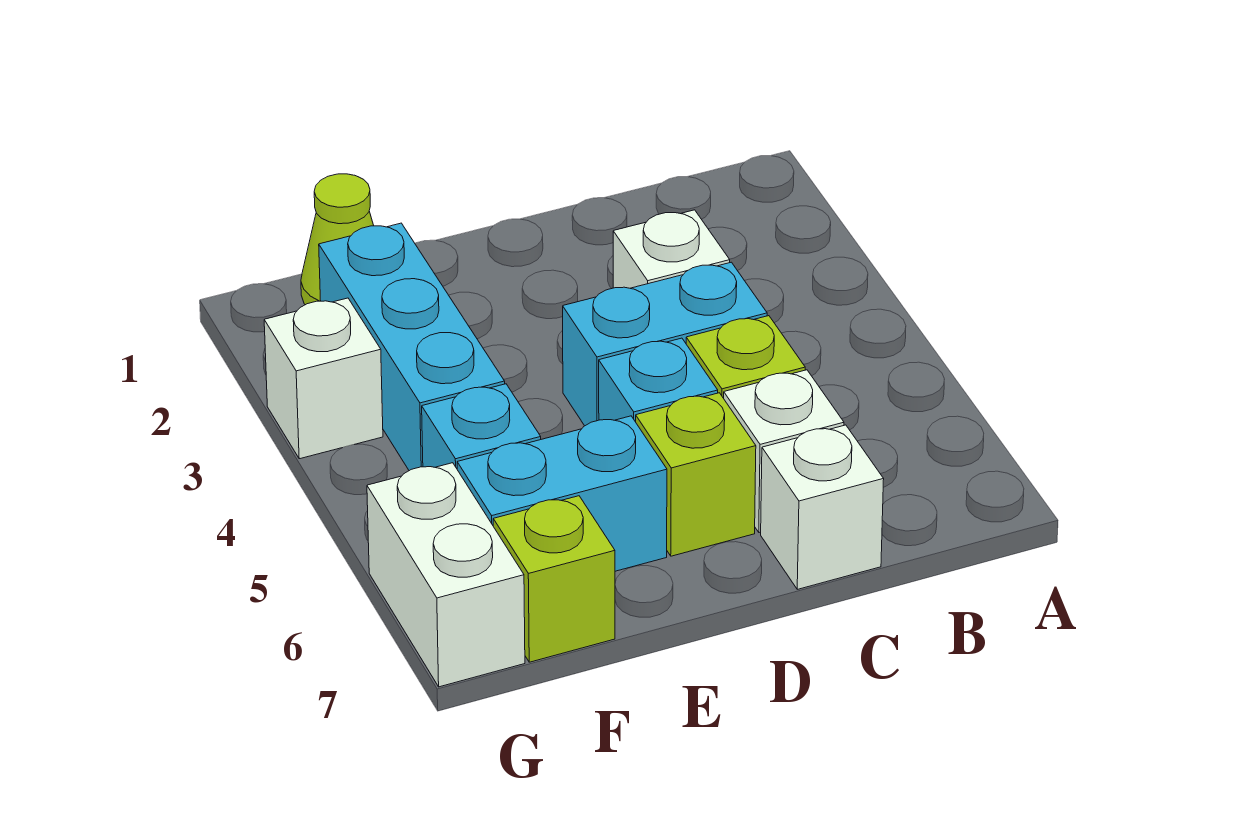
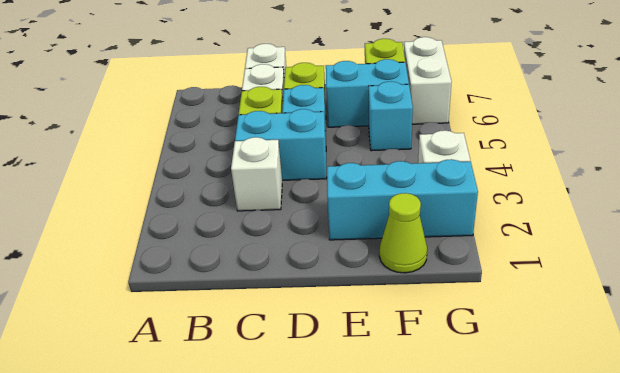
cyan 1x3 brick [319,223,505,471] -> cyan 1x3 brick turned to [327,159,478,240]

